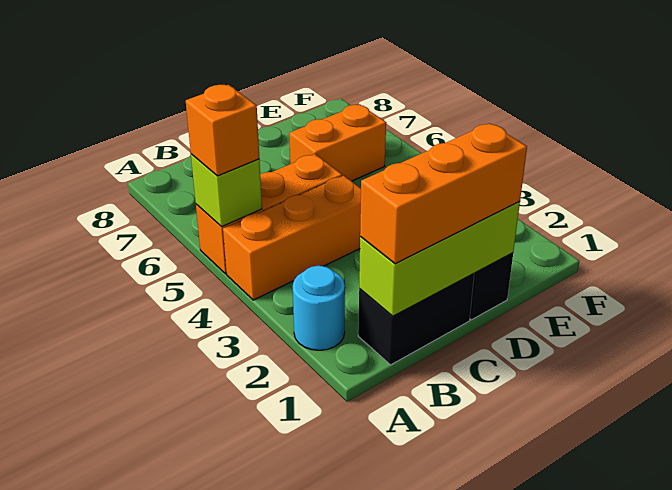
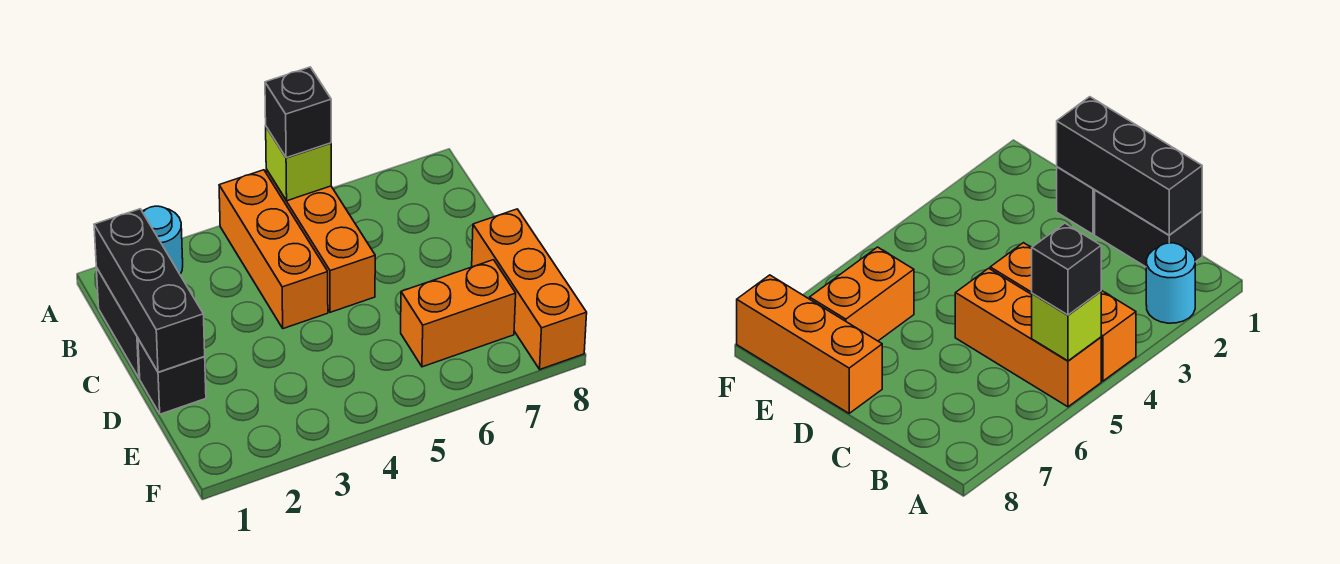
orange 1x1 brick [186,85,259,176] -> black 1x1 brick [265,67,331,158]
lime 1x3 brick [359,201,520,316] -> black 1x3 brick [94,209,205,372]
orange 1x3 brick [360,123,527,264] -> orange 1x3 brick moved to [472,209,587,369]
orange 1x2 brick [289,104,386,181] -> orange 1x2 brick turned to [401,260,516,367]

